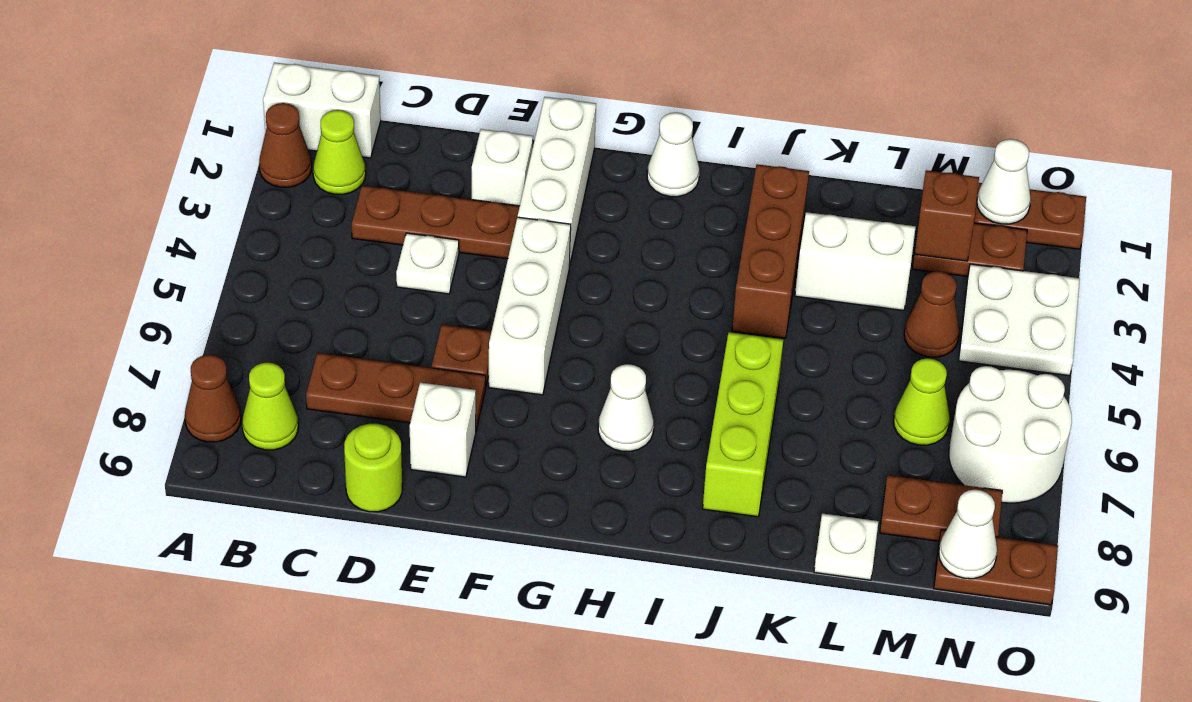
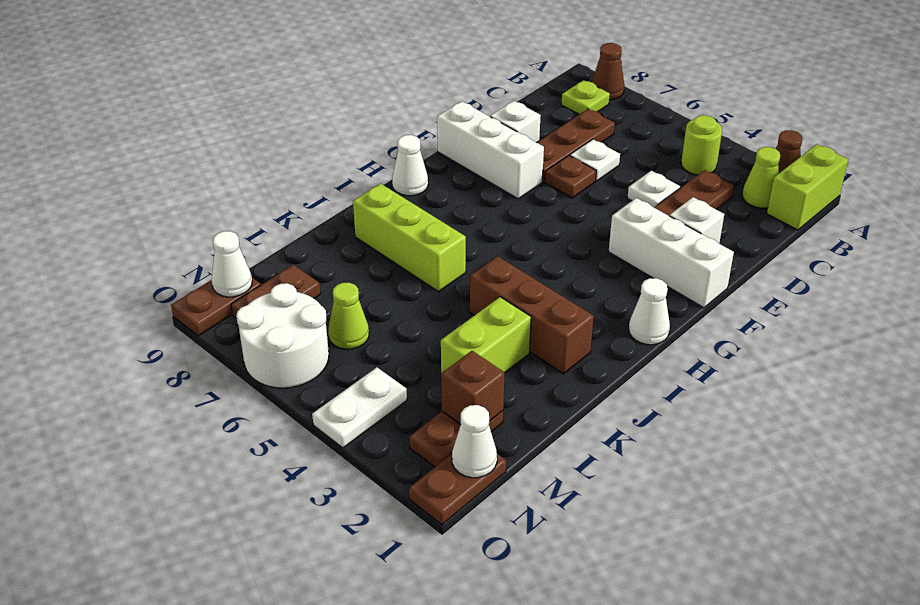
white 1x2 brick [263,62,381,158] -> lime 1x2 brick [767,144,848,230]
lime 1x1 cone [242,362,298,450] -> lime 1x1 plate [561,80,610,114]
lime 1x1 round brick [344,424,402,512] -> lime 1x1 round brick moved to [681,115,722,175]
white 1x3 brick [489,217,571,395] -> white 1x3 brick moved to [437,101,544,199]
white 1x1 cone [598,364,654,451] -> white 1x1 cone moved to [392,135,428,196]
white 1x2 brick [795,212,916,310] -> lime 1x2 brick [441,297,531,373]
white 1x1 plate [814,514,879,580] -> white 1x1 plate moved to [570,139,620,181]
brown 1x1 cone [904,271,959,357] -> none
white 2x2 plate [959,264,1080,376] -> white 1x2 plate [312,367,407,448]

